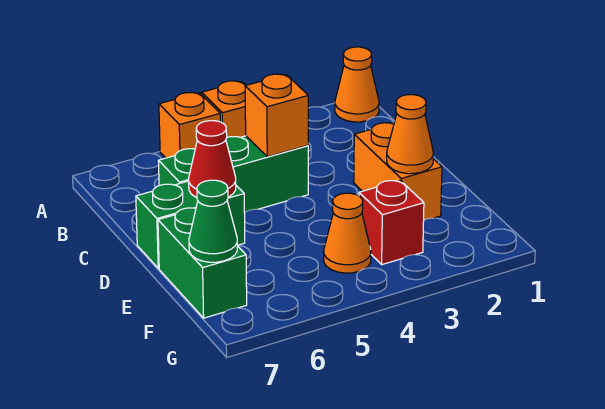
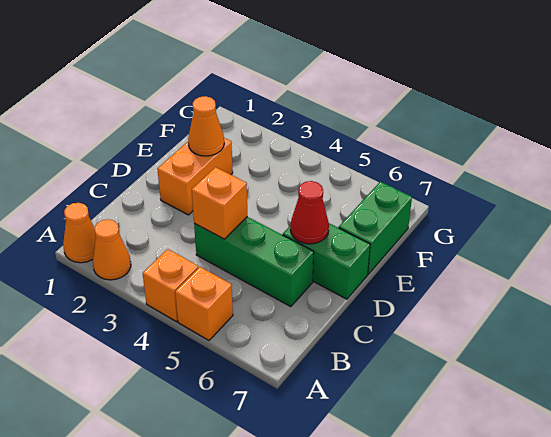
red 1x1 brick [359,180,424,265] -> none
orange 1x1 cone [324,193,371,273] -> orange 1x1 cone moved to [93,219,131,280]
green 1x1 cone [189,180,238,262] -> none

